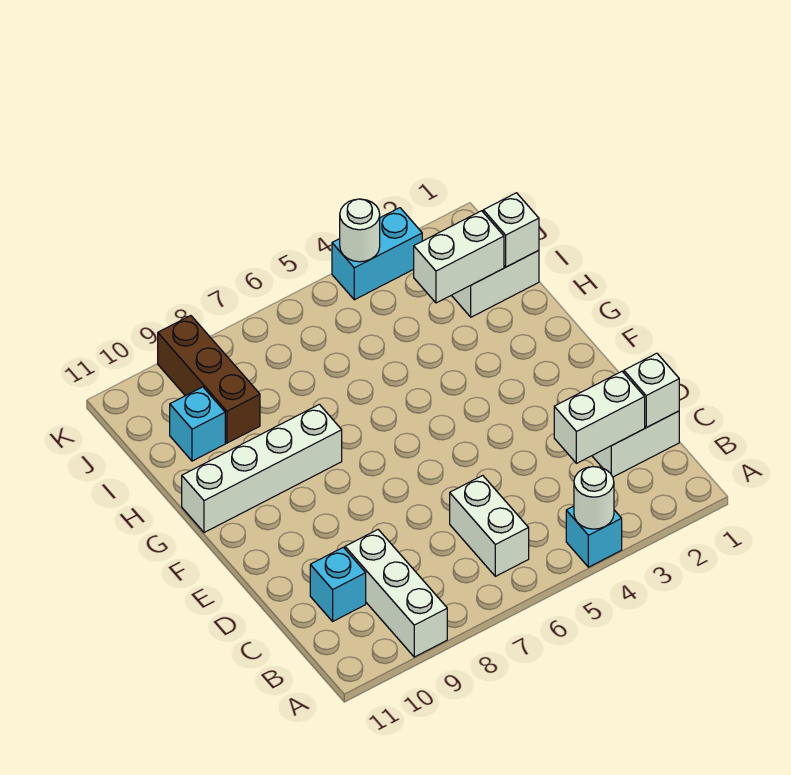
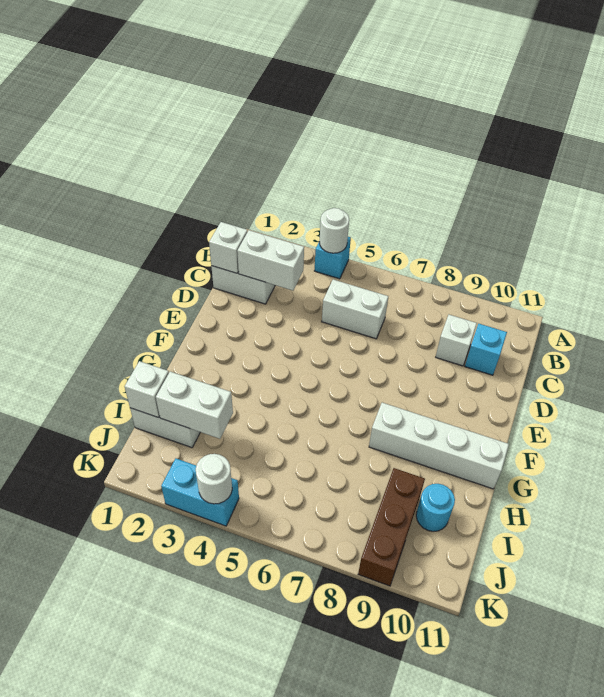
white 1x3 brick [345,530,447,657] -> white 1x1 brick [436,315,477,366]
white 1x2 brick [450,475,529,576] -> white 1x2 brick turned to [322,279,388,339]
cyan 1x1 brick [170,387,225,461] -> cyan 1x1 round brick [416,484,455,531]

